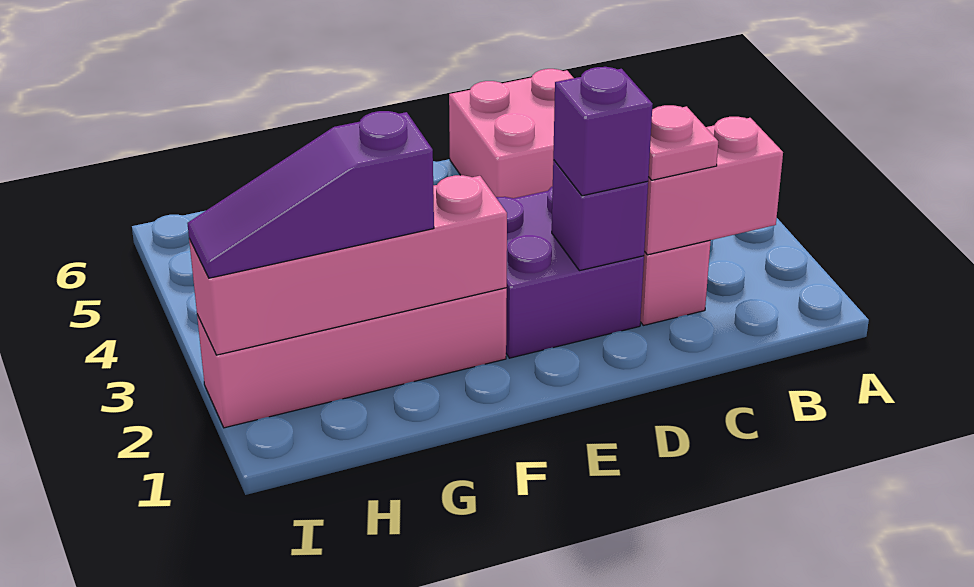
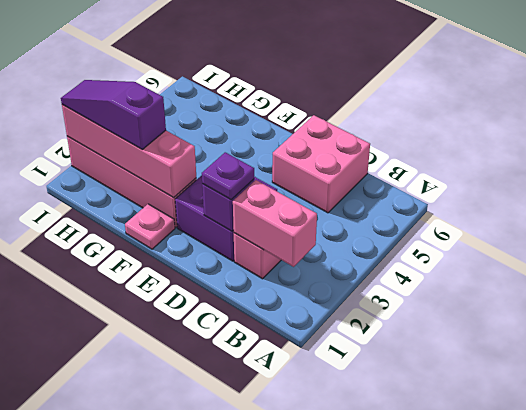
pink 1x1 plate [648,105,718,180] -> pink 1x1 plate moved to [125,204,175,249]
purple 1x1 brick [553,67,653,196] -> purple 1x1 plate [202,152,254,200]

